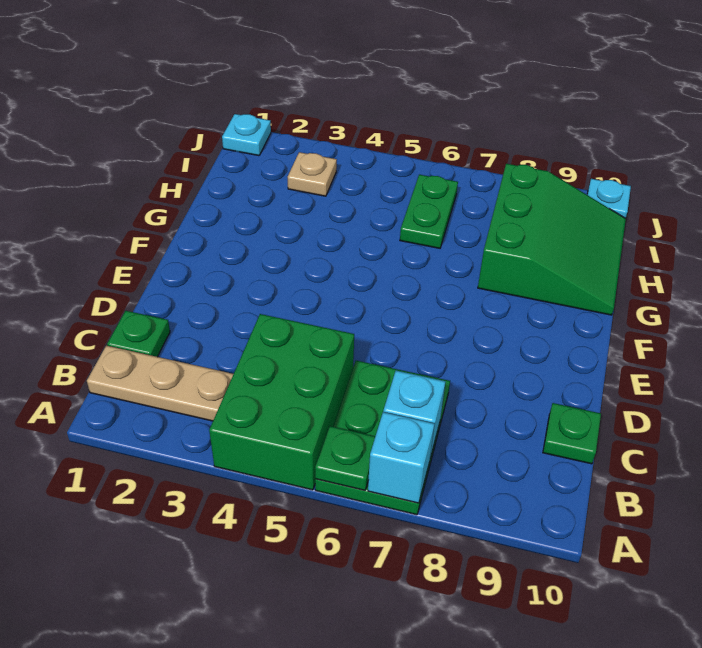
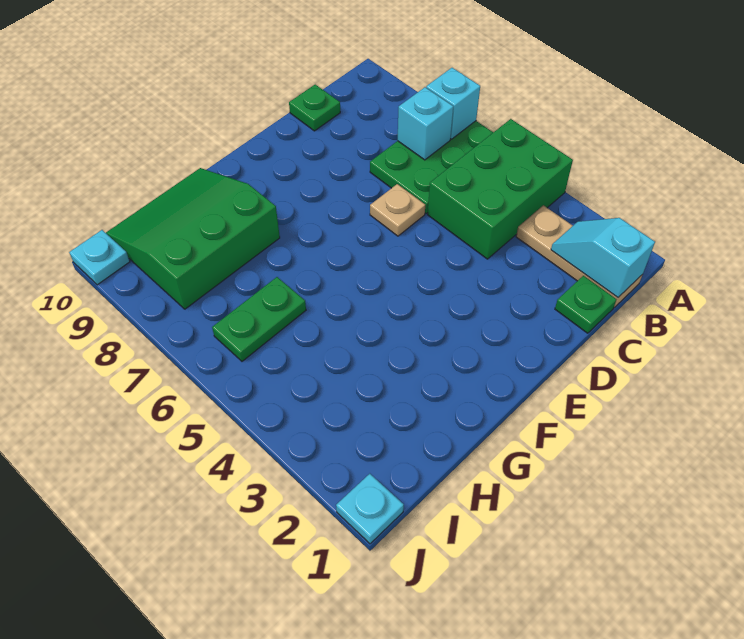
green 1x1 plate [315,426,375,490] -> none
none -> cyan 1x2 slope [551,218,655,297]
tan 1x1 plate [288,152,337,196] -> tan 1x1 plate moved to [370,184,425,236]

